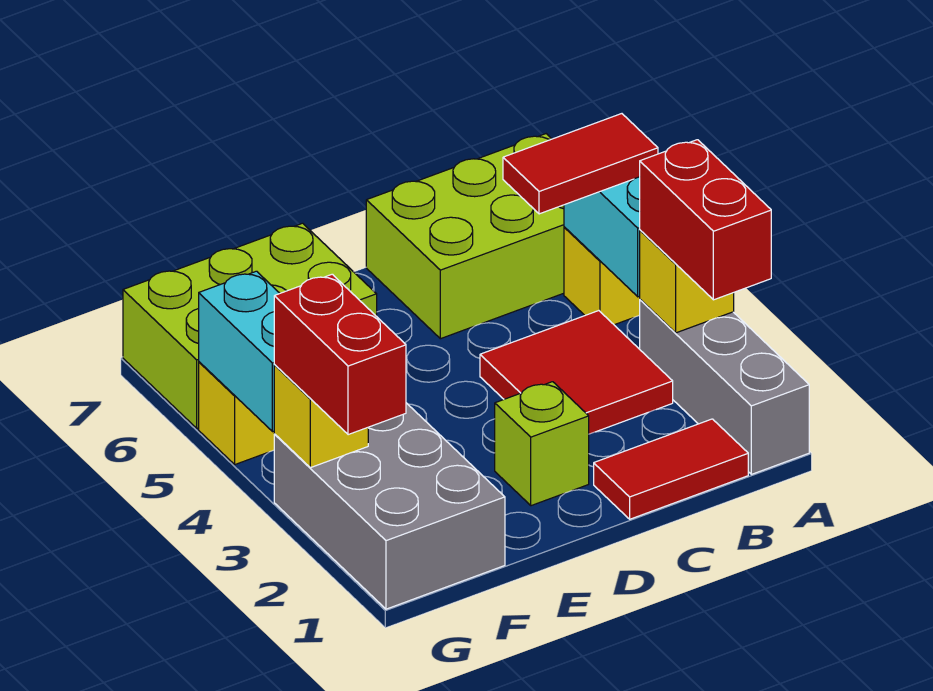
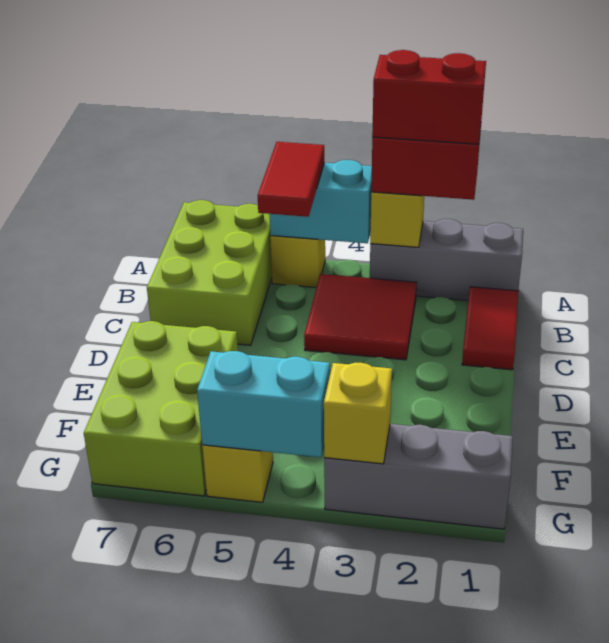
lime 1x1 brick [495,382,589,506] -> none
grey 2x3 brick [274,403,505,609] -> grey 1x3 brick [324,424,513,529]
red 1x2 brick [274,274,406,435] -> red 1x2 brick moved to [372,50,486,144]

